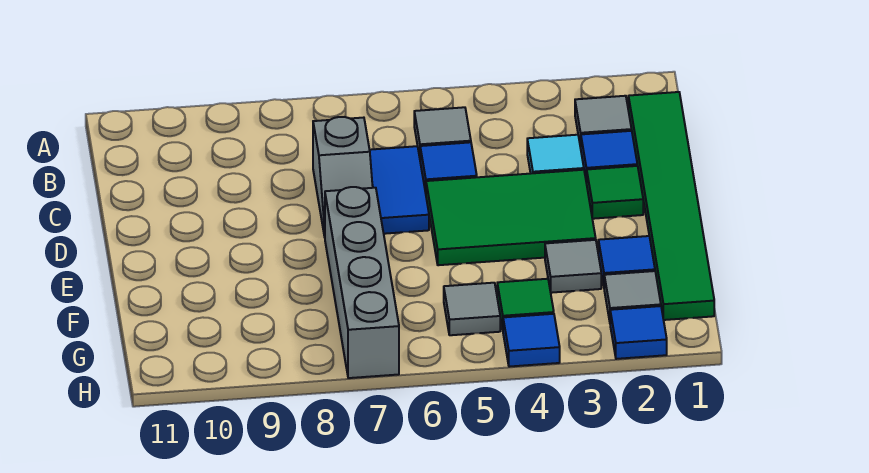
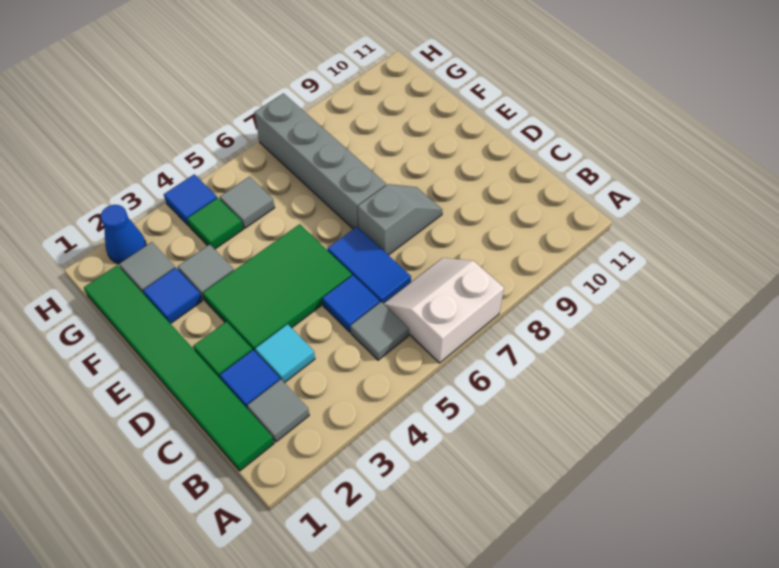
none -> white 2x2 slope [384,258,504,363]
grey 1x2 slope [313,117,373,237] -> grey 1x2 slope turned to [358,184,442,255]
blue 1x1 tile [610,306,667,359] -> blue 1x1 cone [101,205,146,264]

